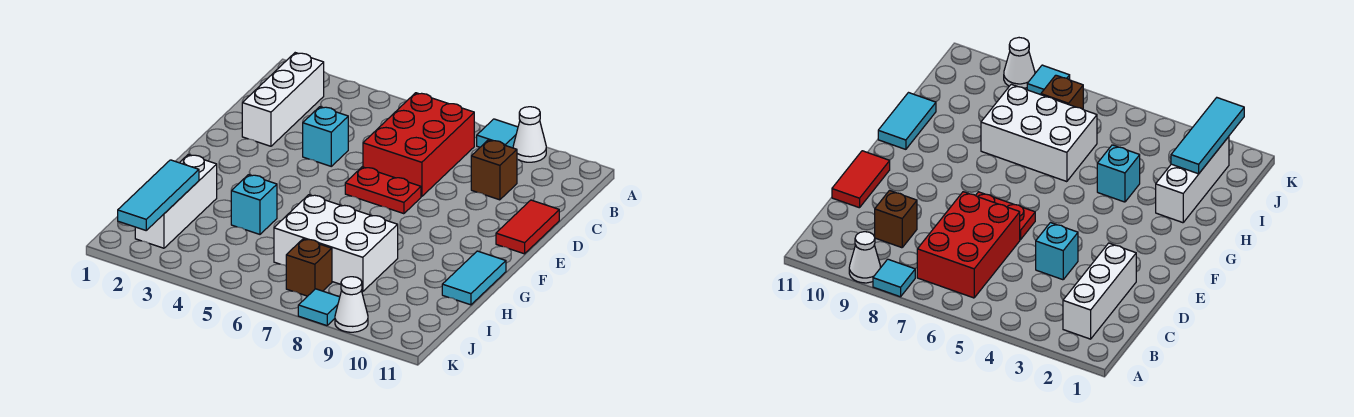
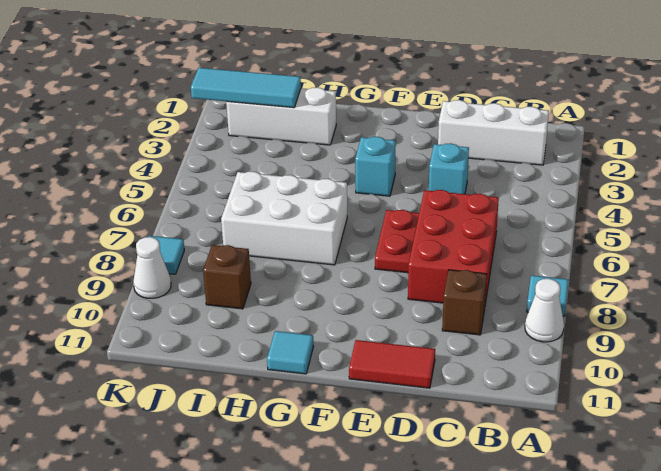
red 2x3 brick [363,93,474,197] -> red 2x3 brick turned to [408,190,499,304]
cyan 1x2 tile [442,251,506,305] -> cyan 1x1 tile [267,331,313,374]
cyan 1x1 brick [231,175,277,234] -> cyan 1x1 brick moved to [355,137,396,196]
white 2x3 brick [274,195,398,292] -> white 2x3 brick turned to [221,171,347,265]
brown 1x1 brick [286,239,332,296] -> brown 1x1 brick moved to [203,245,251,309]

